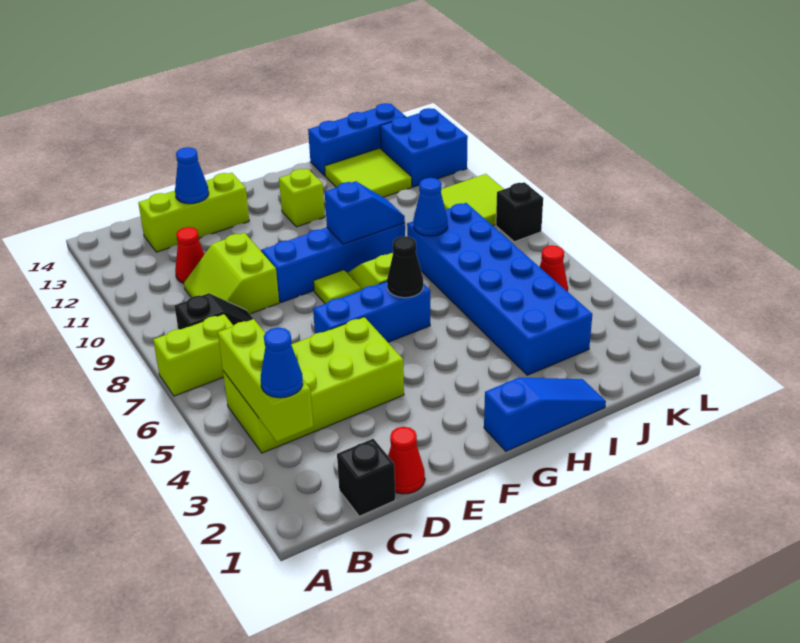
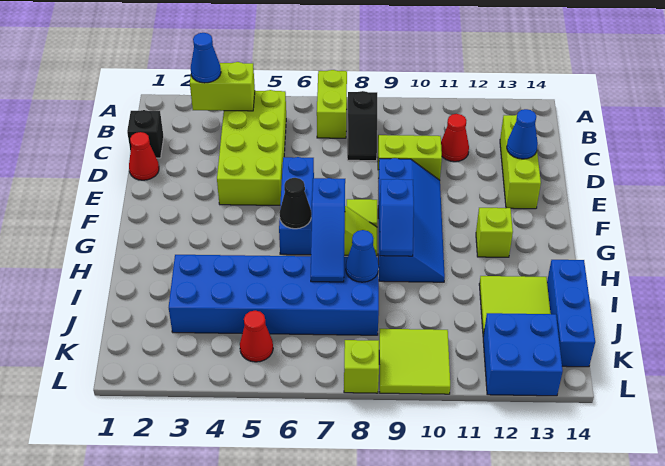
lime 1x3 brick [218,319,313,442] -> lime 1x2 brick [190,62,255,111]
blue 1x3 slope [484,378,606,451] -> blue 1x3 slope moved to [311,178,345,282]
black 1x1 brick [496,182,543,242] -> lime 1x1 brick [344,340,379,393]

